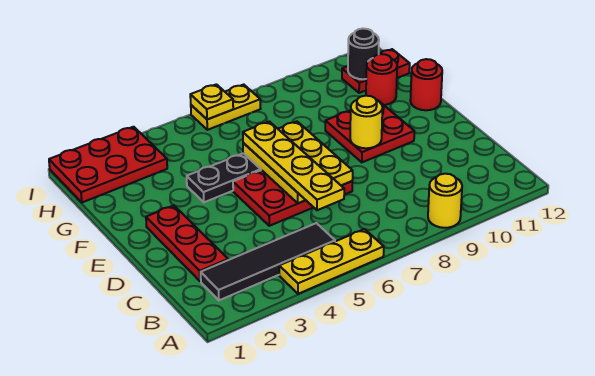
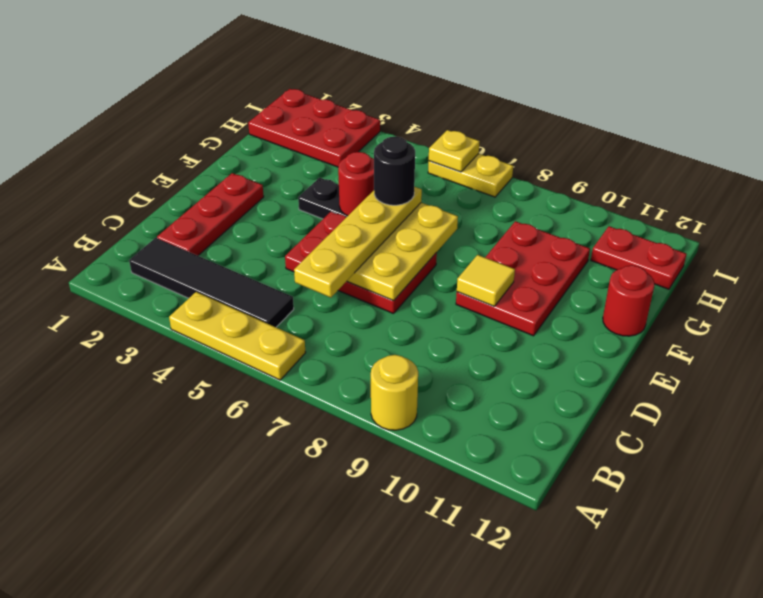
red 2x2 plate [325,100,414,162] -> red 2x3 plate [456,221,590,336]
yellow 1x1 round brick [350,96,382,148] -> yellow 1x1 tile [457,255,515,306]
red 1x1 round brick [366,54,397,105] -> red 1x1 round brick moved to [338,152,374,216]
black 1x1 round brick [348,29,379,79] -> black 1x1 round brick moved to [374,137,415,205]

